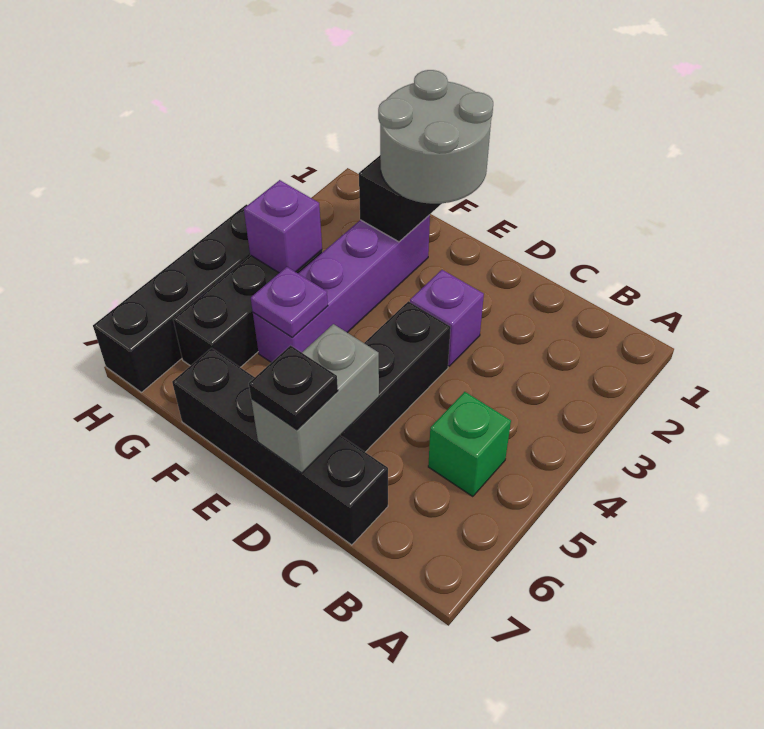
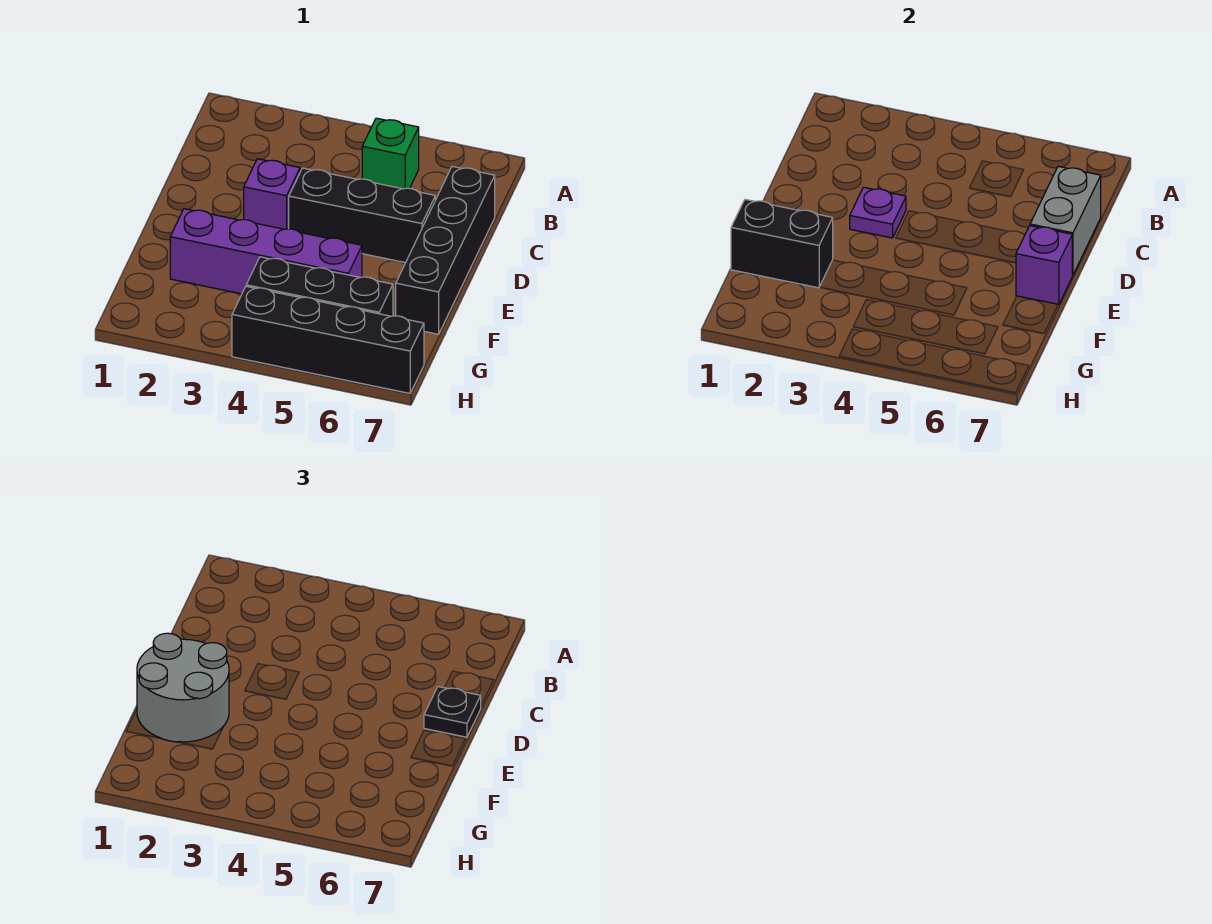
grey 1x2 brick [251,324,379,473] -> grey 1x2 brick turned to [1030,166,1101,275]
purple 1x1 plate [251,267,328,338] -> purple 1x1 plate moved to [850,187,906,238]
purple 1x1 brick [244,180,322,273] -> purple 1x1 brick moved to [1016,226,1072,305]

